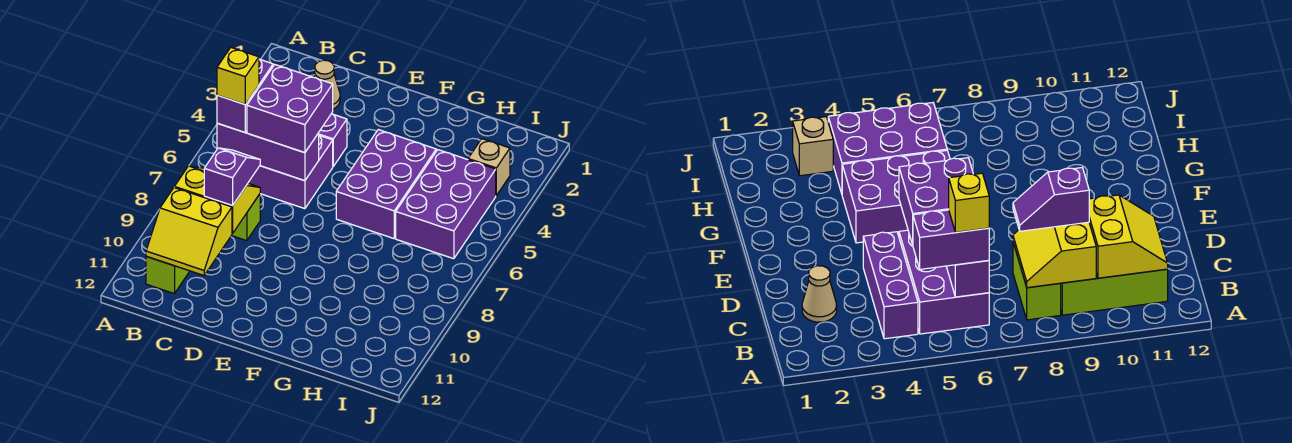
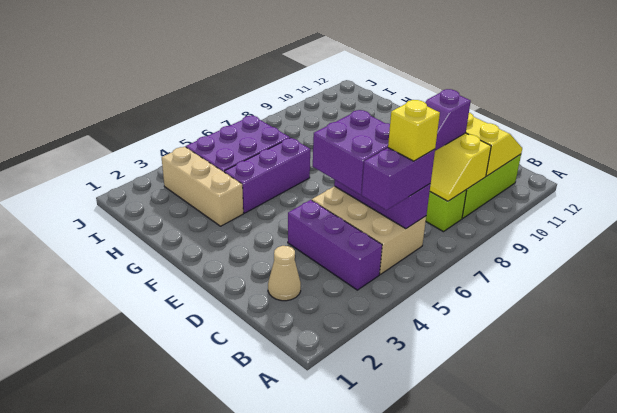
purple 2x3 brick [248,136,333,209] -> tan 2x3 brick [312,186,426,274]
purple 2x3 brick [336,130,436,239] -> purple 1x3 brick [224,138,310,213]
tan 1x1 brick [468,139,510,195] -> tan 1x3 brick [162,147,243,226]

